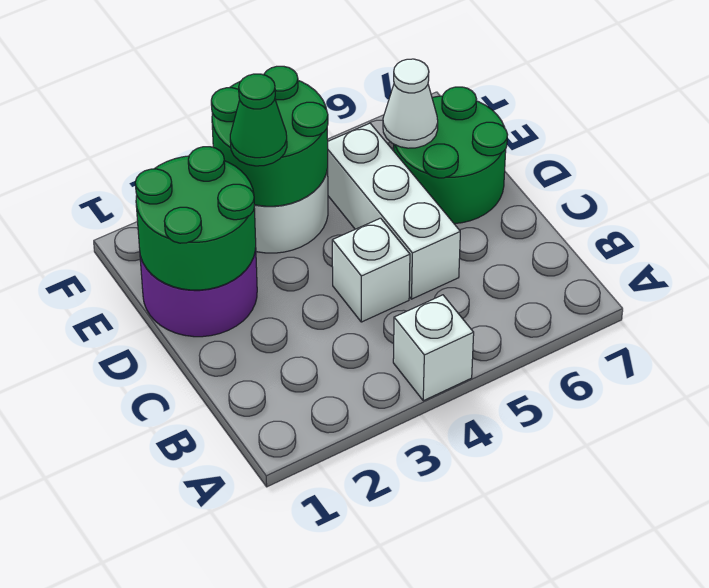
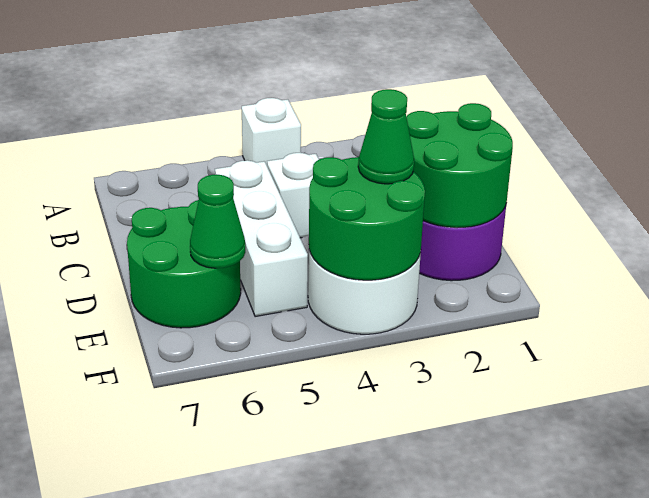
white 1x1 cone [383,59,438,148] -> green 1x1 cone [190,175,245,268]

